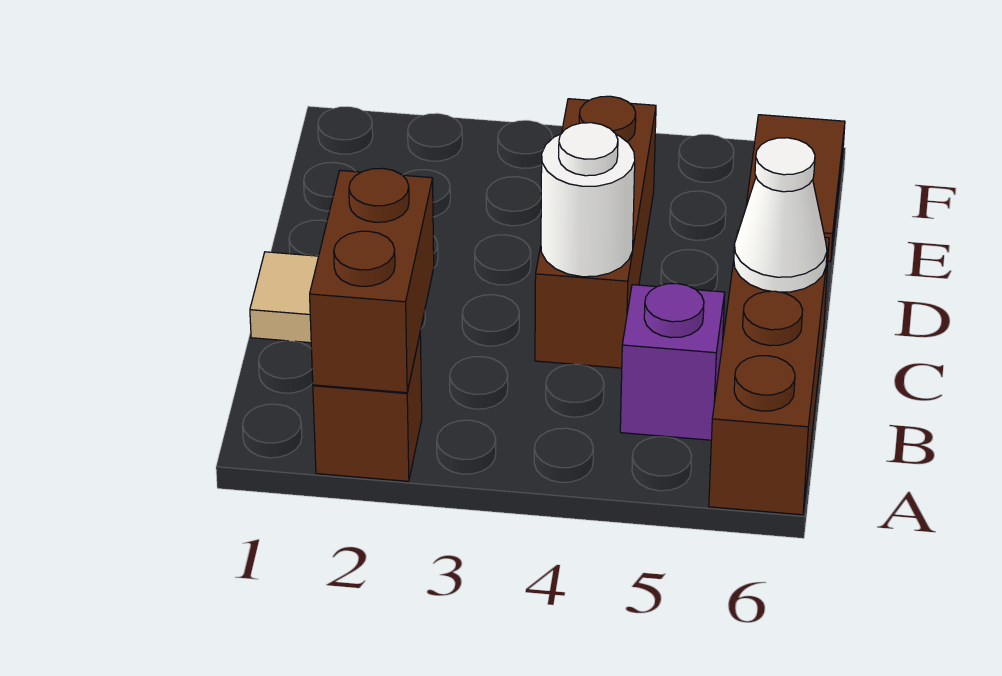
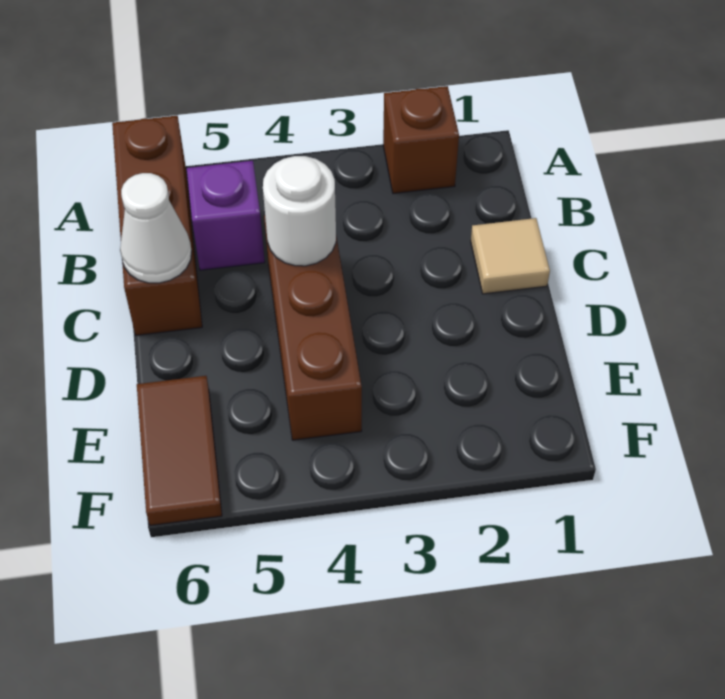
brown 1x2 brick [310,168,434,393] -> none

